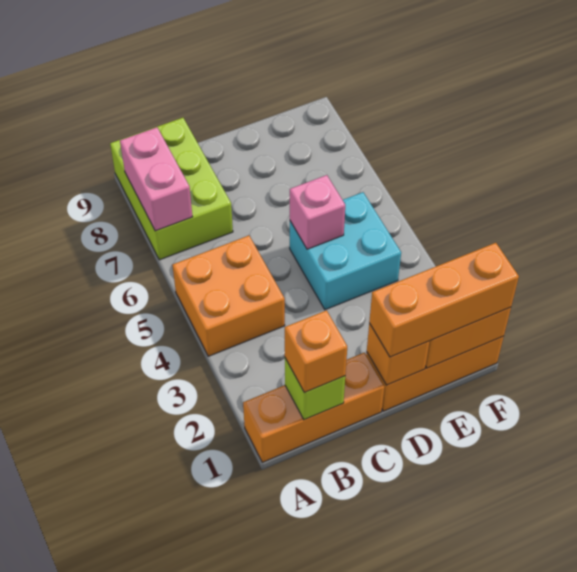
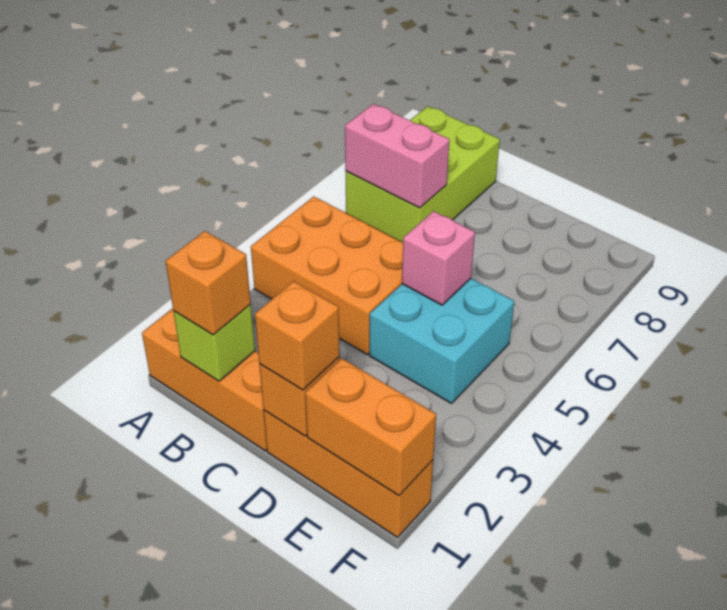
orange 2x2 brick [172,236,285,356] -> orange 2x3 brick [251,197,403,355]
pink 1x2 brick [120,127,192,231] -> pink 1x2 brick turned to [345,104,450,208]
orange 1x3 brick [369,243,519,357] -> orange 1x1 brick [255,281,340,390]

